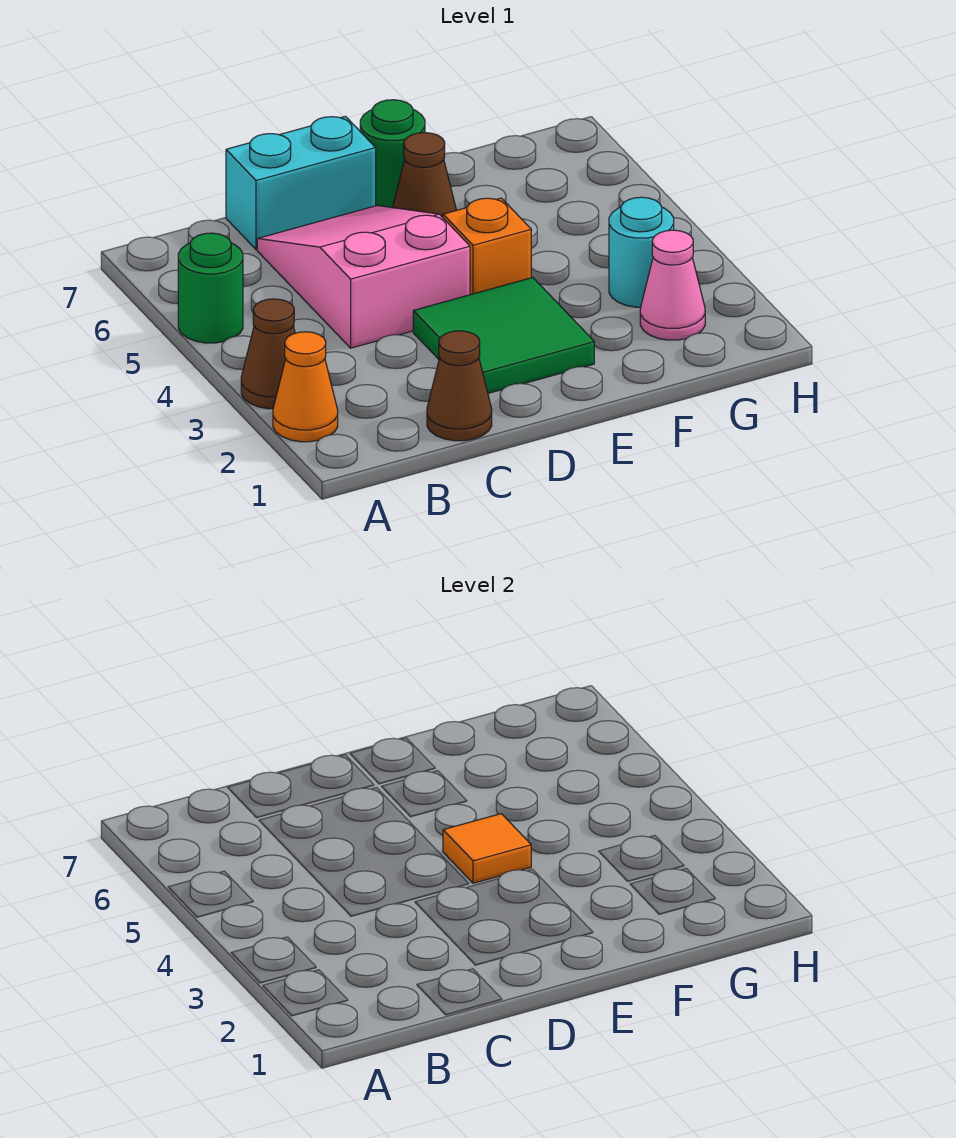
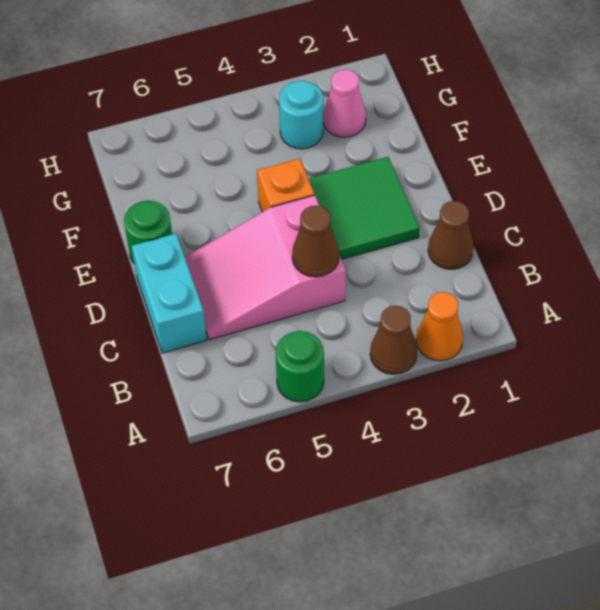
orange 1x1 tile [443,814,531,883] -> none
brown 1x1 cone [393,133,456,217] -> brown 1x1 cone moved to [292,206,339,277]

